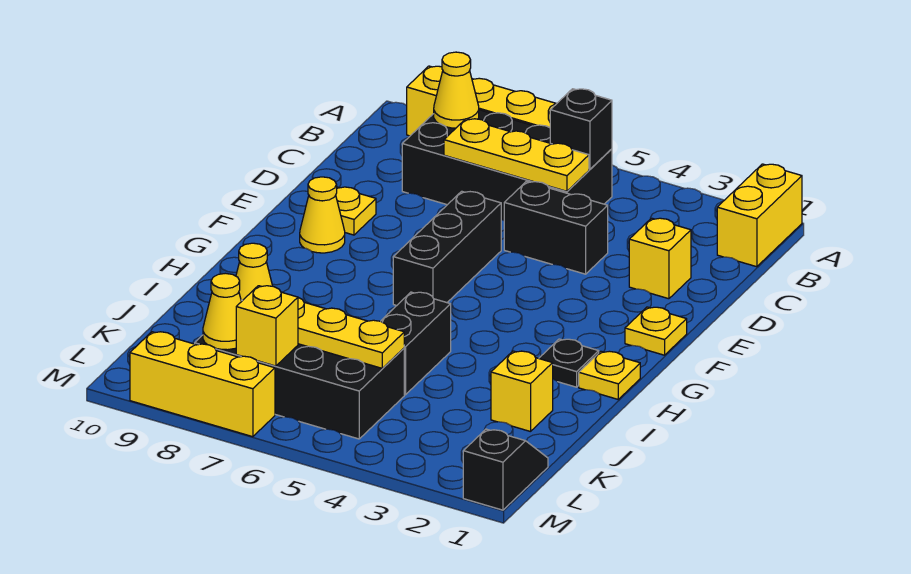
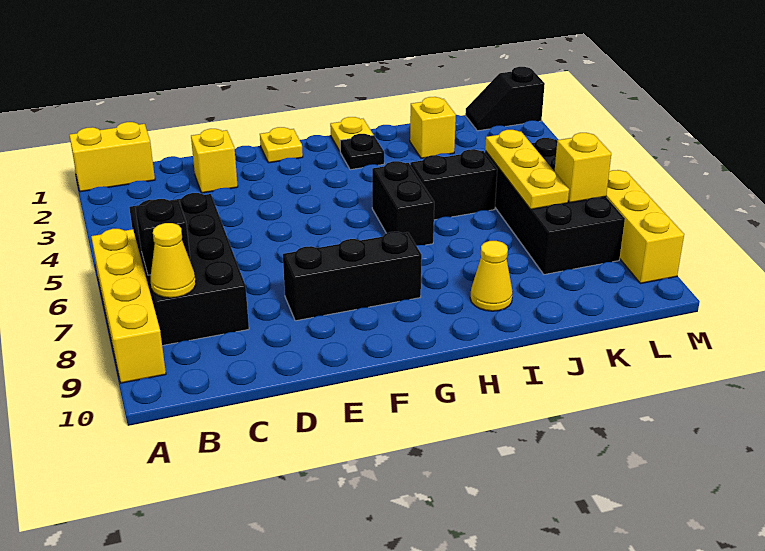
black 1x1 brick [550,89,612,169] -> black 1x1 brick moved to [135,199,191,275]
yellow 1x3 plate [444,119,589,191] -> none
black 1x2 brick [504,181,608,274] -> black 1x2 brick moved to [372,161,434,245]
black 1x3 brick [393,191,501,305] -> black 1x3 brick moved to [283,232,422,321]
yellow 1x1 plate [336,187,376,235] -> none
yellow 1x1 cone [300,177,345,253] -> none
yellow 1x1 cone [203,273,241,350] -> none

